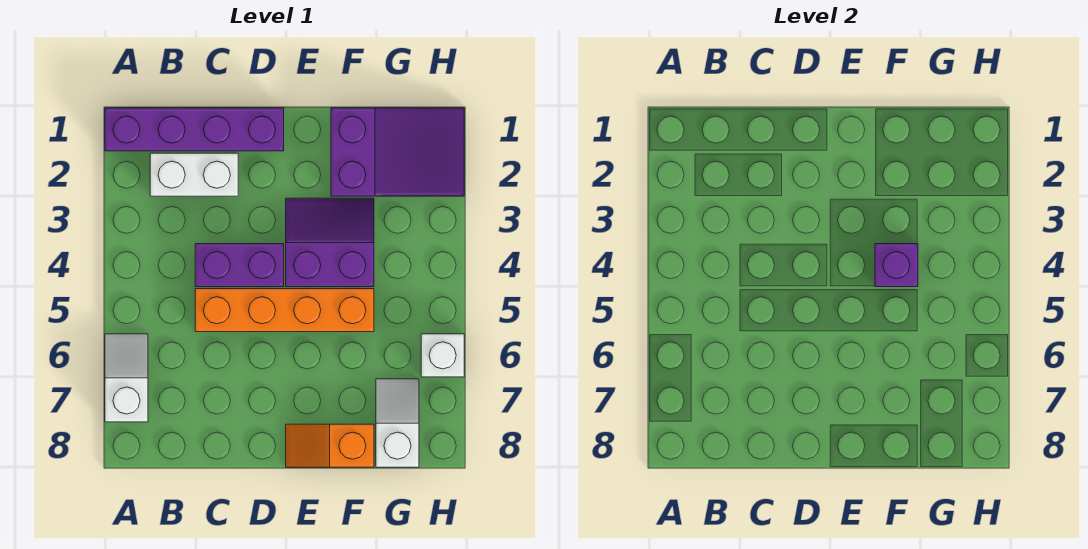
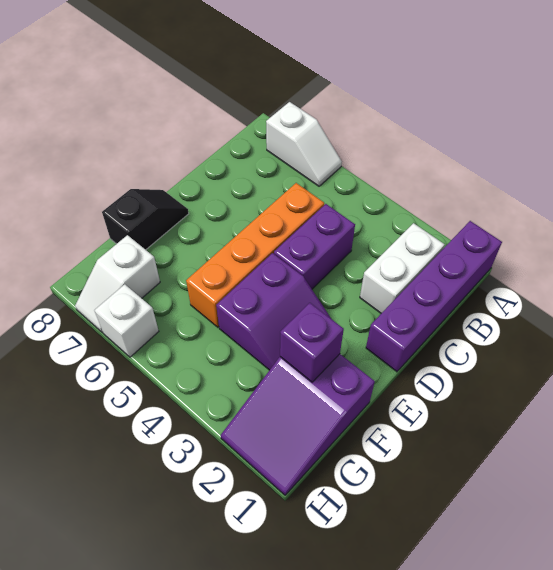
orange 1x2 slope [286,424,374,467] -> black 1x2 slope [102,189,189,250]
purple 1x1 brick [875,244,918,287] -> purple 1x1 brick moved to [280,303,344,382]
white 1x2 slope [376,379,419,467] -> white 1x2 slope turned to [75,235,160,333]

